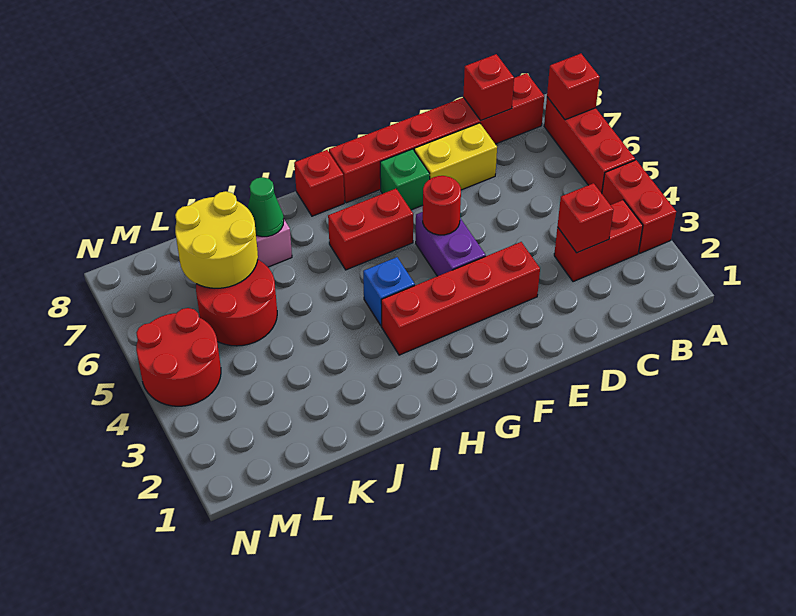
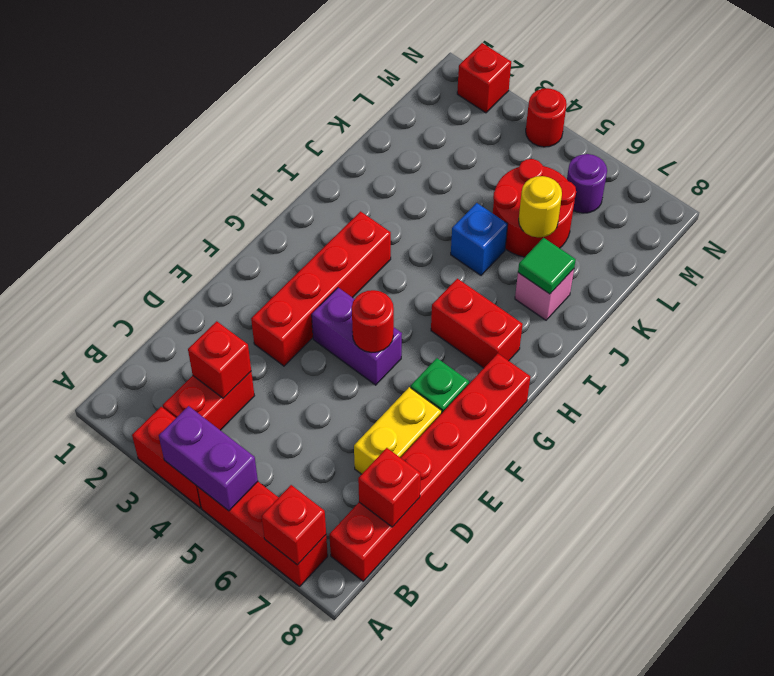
none -> purple 1x2 brick [159,406,258,511]
red 1x2 brick [328,189,413,270] -> red 1x2 brick turned to [431,279,523,368]
blue 1x1 brick [363,257,415,326] -> blue 1x1 brick moved to [451,203,508,275]
red 1x1 brick [294,150,344,216] -> red 1x1 brick moved to [457,43,511,113]
green 1x1 cone [248,177,284,237] -> green 1x1 tile [518,238,576,294]
yellow 2x2 round brick [175,191,258,288] -> yellow 1x1 round brick [519,176,562,237]
red 2x2 round brick [136,308,221,406] -> red 1x1 round brick [526,88,567,147]
none -> purple 1x1 round brick [567,154,607,213]

